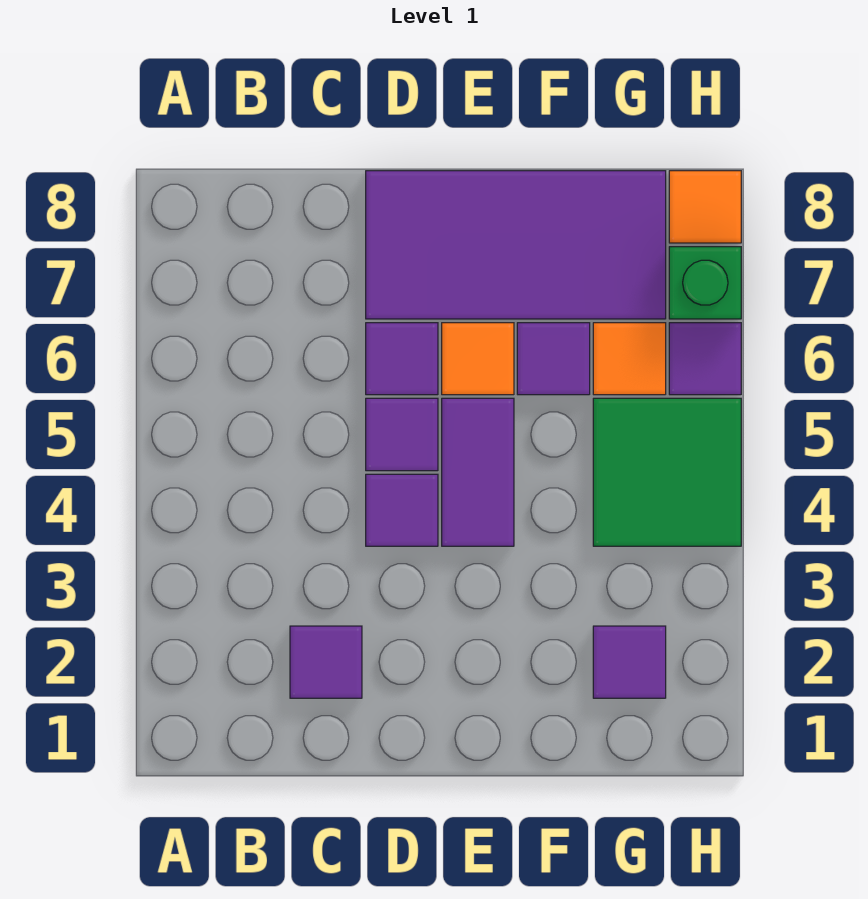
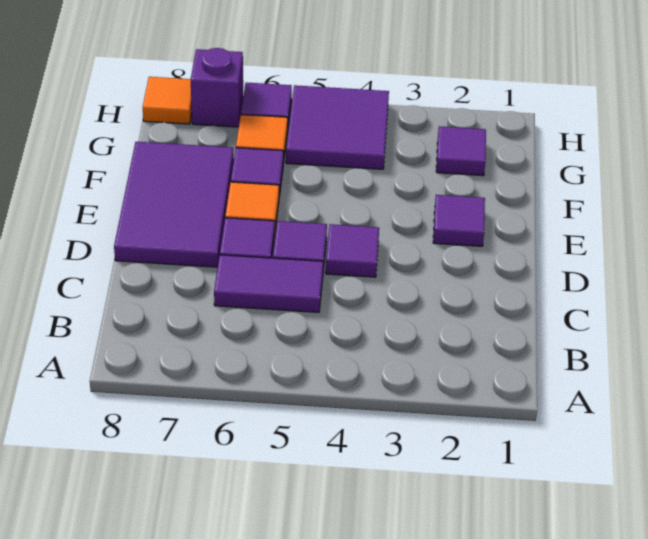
purple 1x1 tile [290,626,362,698] -> purple 1x1 tile moved to [433,195,485,246]
purple 2x4 tile [366,171,666,319] -> purple 2x3 tile [114,142,234,267]
purple 1x2 tile [442,398,514,546] -> purple 1x2 tile moved to [214,255,323,312]
green 2x2 tile [593,398,741,546] -> purple 2x2 tile [286,85,389,169]
green 1x1 brick [669,247,741,319] -> purple 1x1 brick [191,48,243,127]

